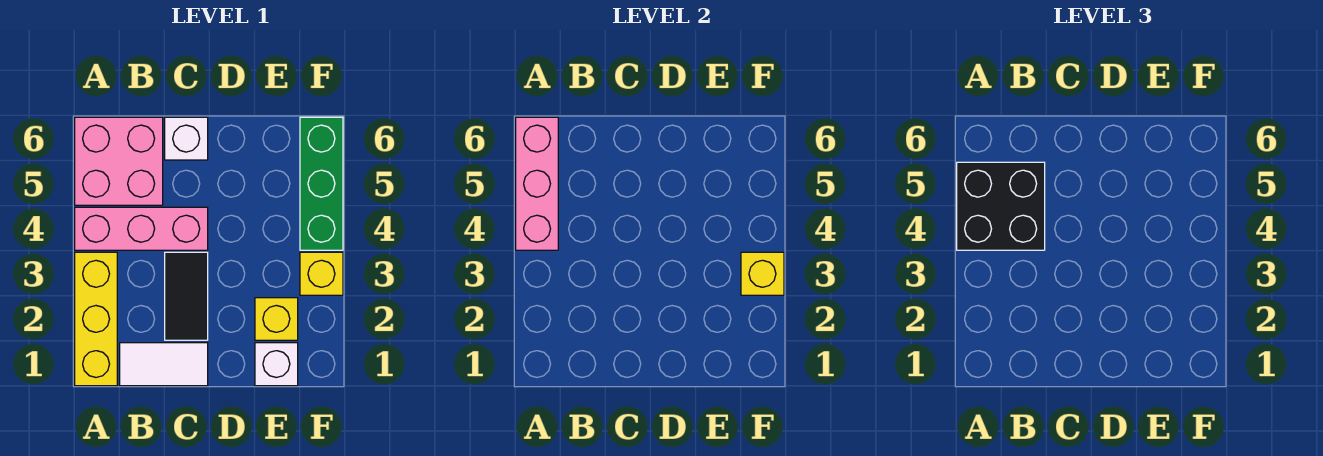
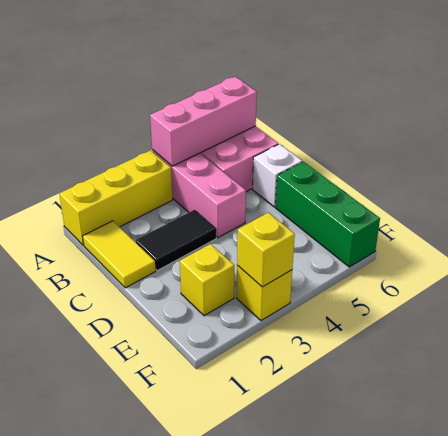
black 2x2 brick [957,162,1045,250] -> none
white 1x2 tile [120,343,208,386] -> yellow 1x2 tile [83,221,156,288]
white 1x1 brick [255,343,298,386] -> none
green 1x3 brick [300,117,343,250] -> green 1x3 brick turned to [276,162,380,267]

